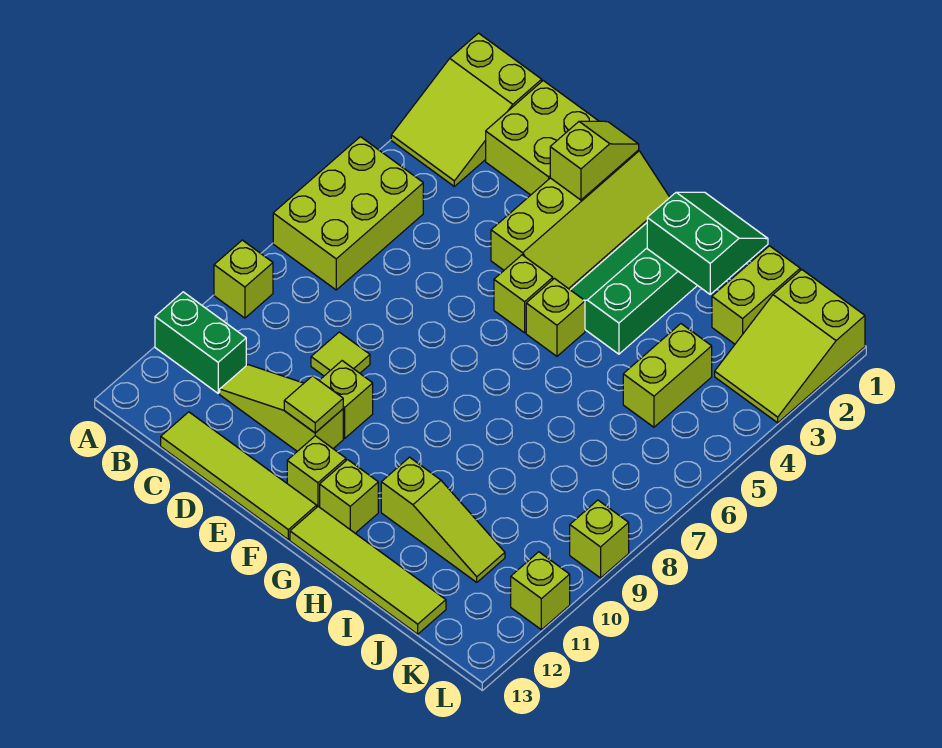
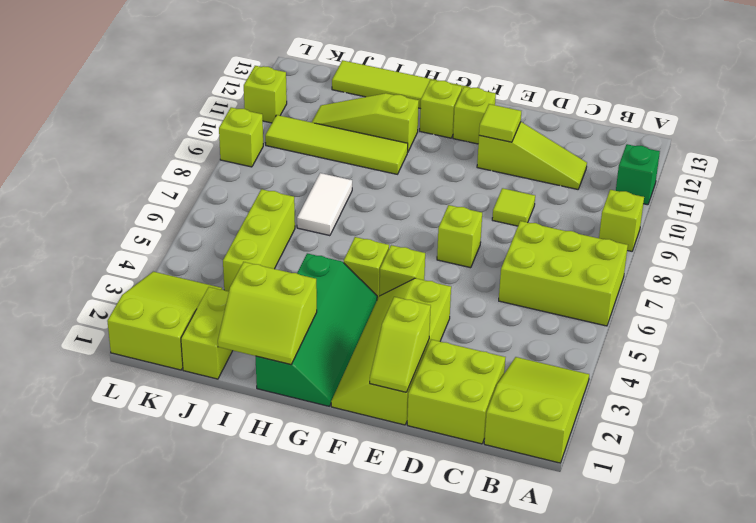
lime 2x3 brick [273,137,423,290] -> lime 2x3 brick turned to [499,221,628,326]
green 1x2 brick [155,292,246,393] -> green 1x1 brick [616,144,660,205]
lime 1x4 tile [161,412,317,540] -> lime 1x4 tile moved to [265,115,408,174]
lime 1x1 brick [319,361,373,438] -> lime 1x1 brick moved to [437,205,482,268]
green 2x2 slope [647,192,768,294] -> lime 2x2 slope [218,262,317,365]
none -> white 1x2 tile [297,173,352,236]
lime 1x2 brick [623,324,712,427] -> lime 1x3 brick [223,189,295,292]

